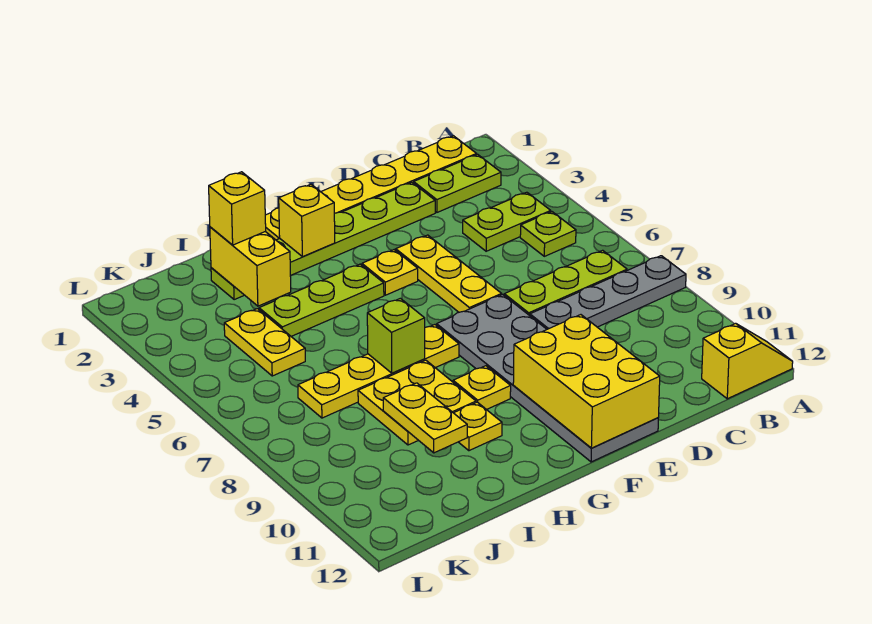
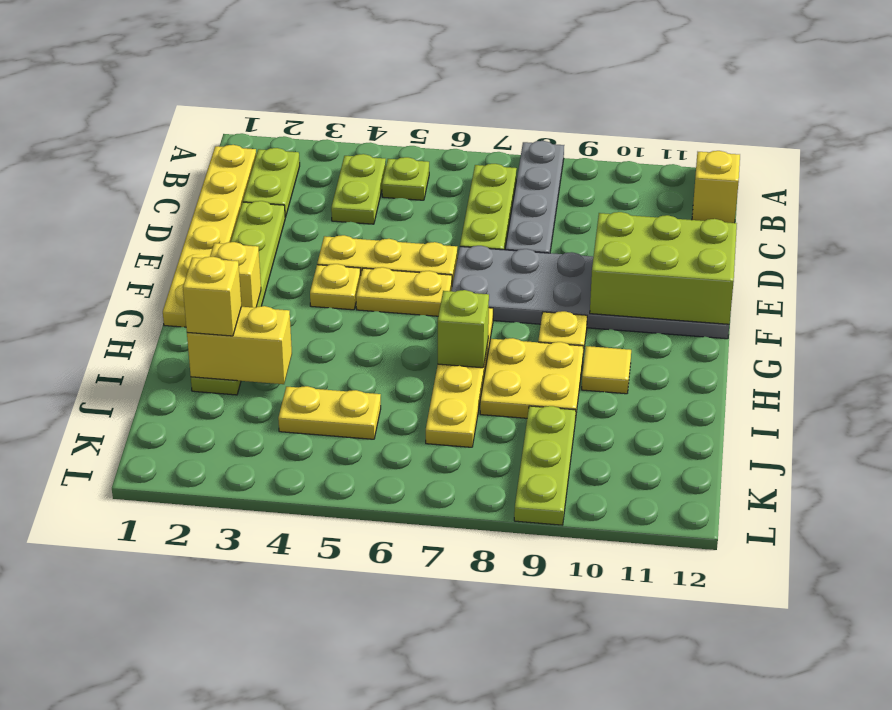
yellow 2x3 brick [513,315,660,448] -> lime 2x3 brick [590,212,737,324]
lime 1x3 plate [259,264,384,336] -> lime 1x3 plate moved to [514,406,576,525]
yellow 1x1 plate [454,402,502,451] -> yellow 1x1 tile [582,346,631,394]
yellow 1x2 plate [383,383,467,453] -> yellow 1x2 plate moved to [356,267,452,316]

